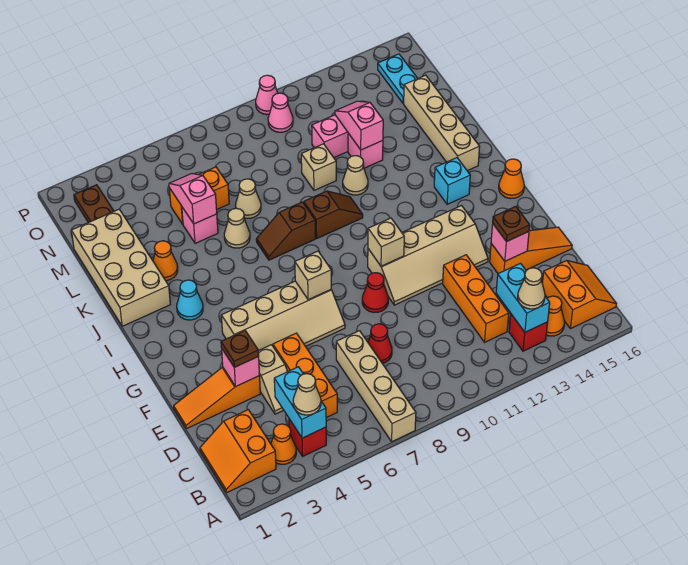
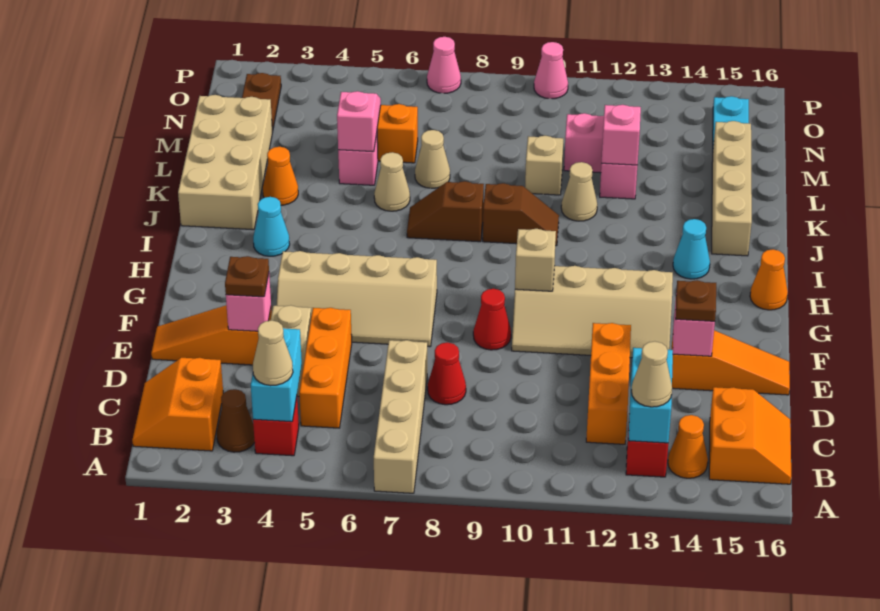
orange 1x1 cone [271,424,296,464] -> brown 1x1 cone [217,389,255,452]
tan 1x1 brick [295,251,331,300] -> none
cyan 1x1 brick [434,158,470,204] -> cyan 1x1 cone [673,219,710,279]
pink 1x1 cone [268,93,293,132] -> pink 1x1 cone moved to [427,37,461,93]

